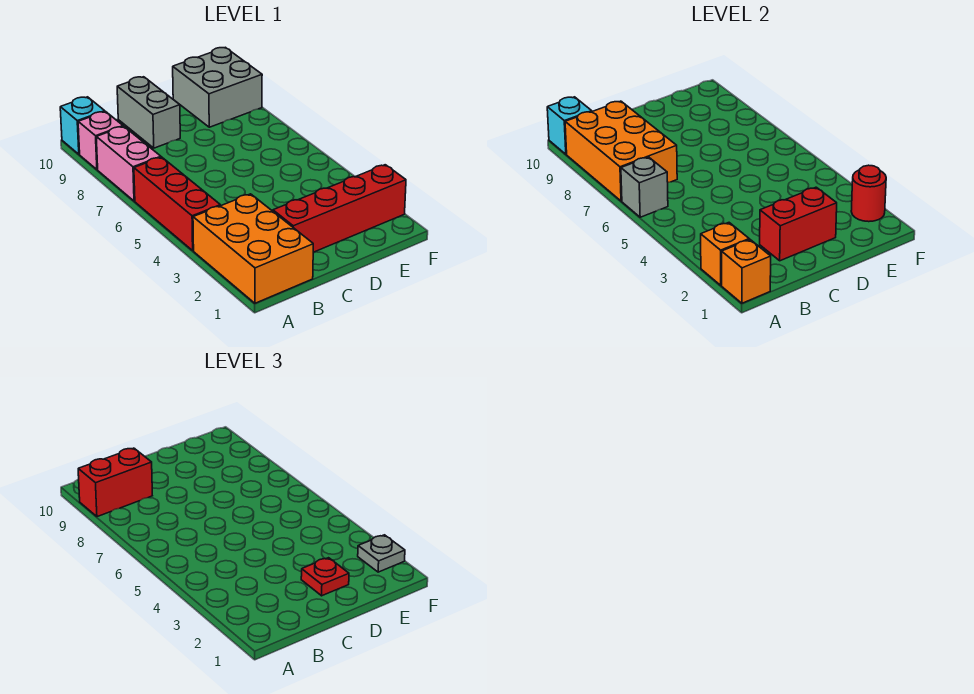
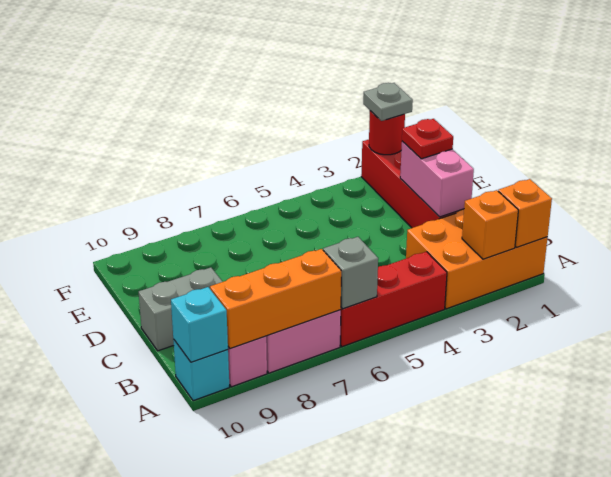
orange 2x3 brick [565,101,677,201] -> orange 1x3 brick [210,249,341,349]
red 1x2 brick [78,448,152,517] -> none
red 1x2 brick [760,187,837,261] -> pink 1x2 brick [400,141,474,217]
grey 2x2 brick [173,47,262,127] -> none

